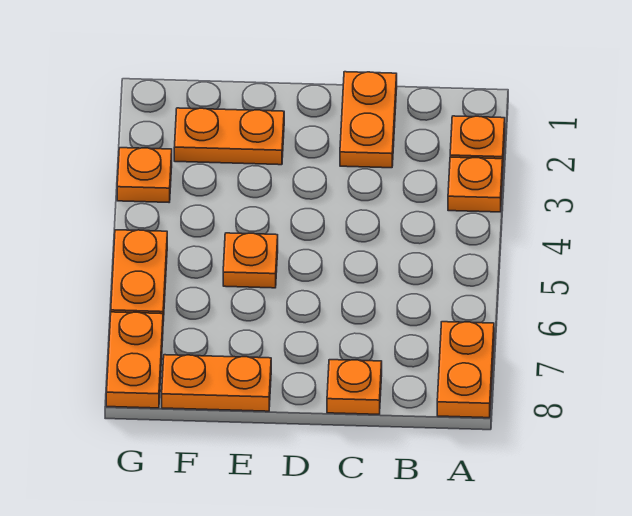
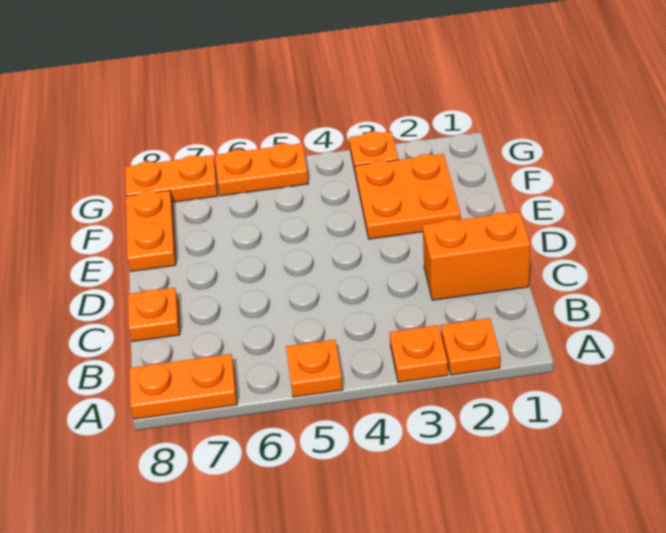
orange 1x2 plate [340,72,397,168] -> orange 1x2 brick [423,212,530,300]
orange 1x2 plate [174,108,284,165] -> orange 2x2 plate [355,154,461,239]
orange 1x1 plate [223,233,278,288] -> orange 1x1 plate moved to [286,340,343,397]

